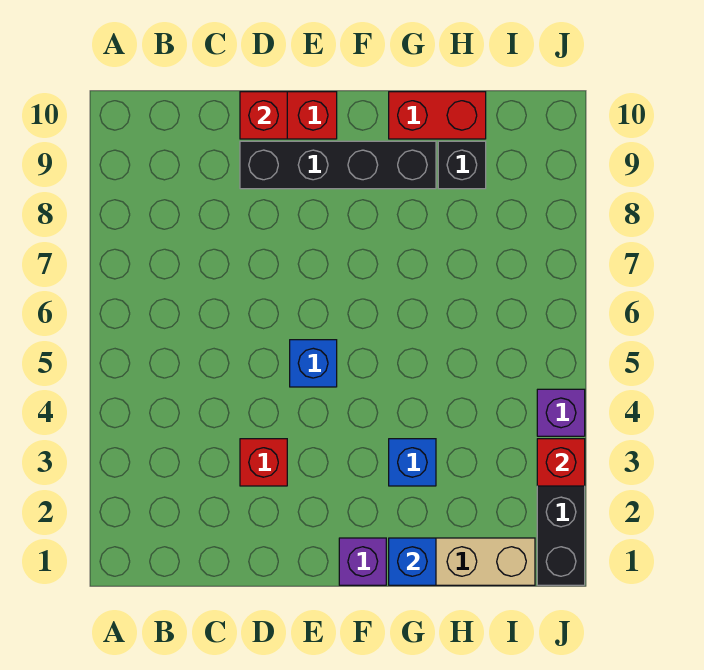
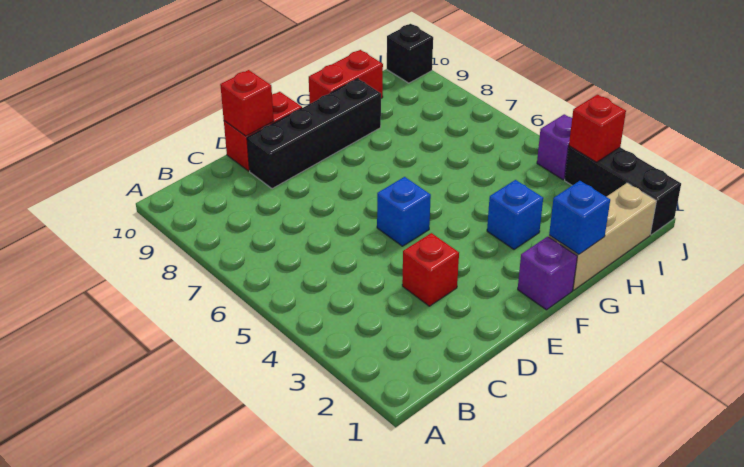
black 1x1 brick [438,141,486,189] -> black 1x1 brick moved to [387,24,433,83]

